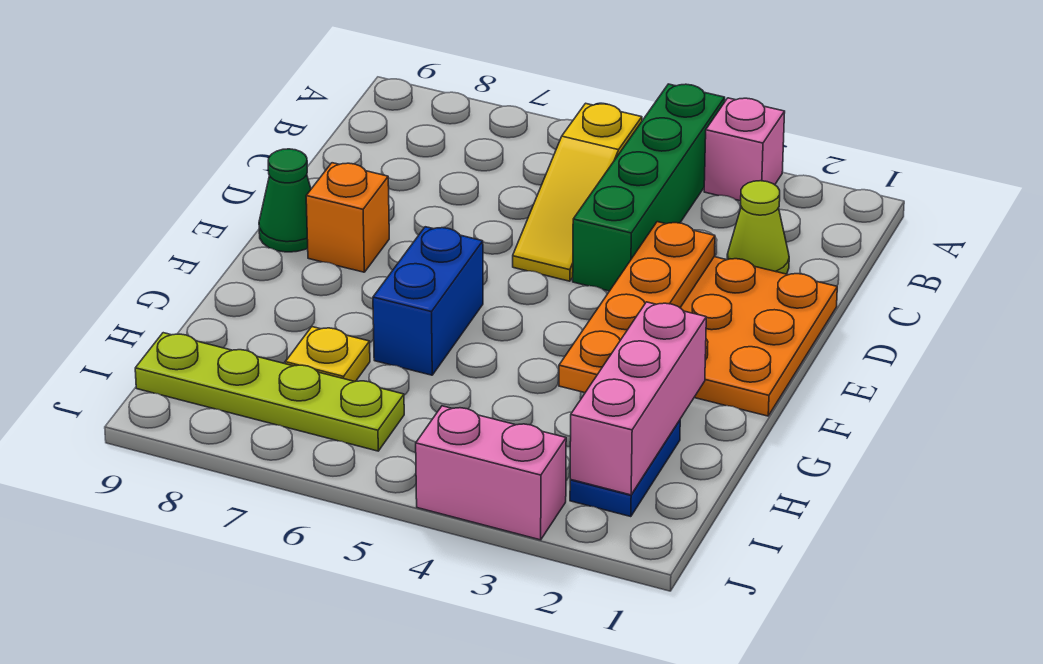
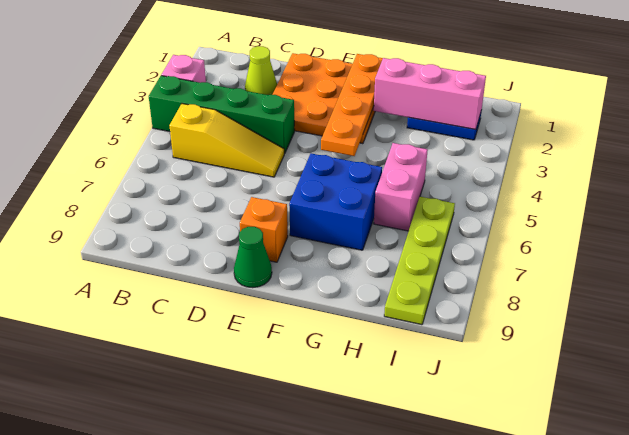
orange 1x4 plate [559,222,715,393] -> orange 1x4 plate turned to [321,54,383,156]
blue 1x2 brick [373,227,483,375] -> blue 2x2 brick [289,154,382,250]
yellow 1x1 plate [285,327,370,382] -> none
pink 1x2 brick [416,406,566,540] -> pink 1x2 brick moved to [374,143,428,231]

